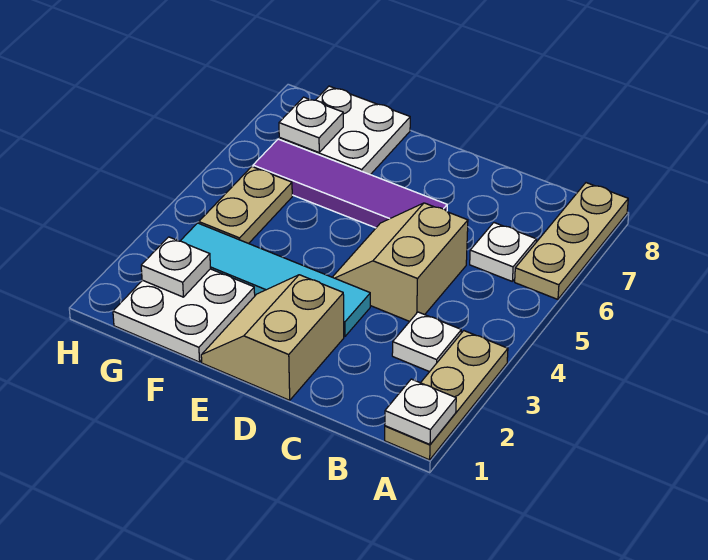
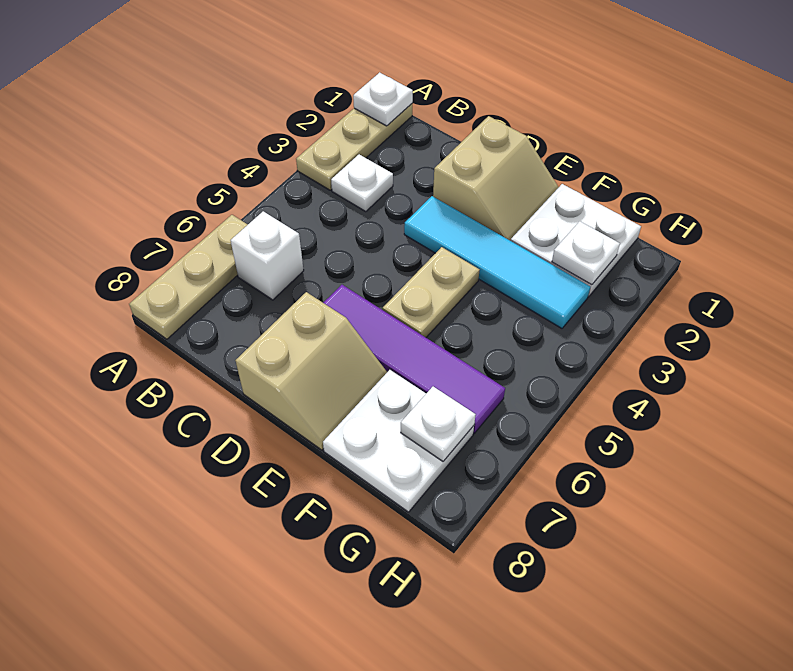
white 1x1 plate [470,223,536,281] -> white 1x1 brick [231,211,304,300]
tan 2x2 slope [333,203,468,321] -> tan 2x2 slope moved to [236,292,387,450]
tan 1x2 plate [199,167,292,244] -> tan 1x2 plate moved to [383,247,480,337]

